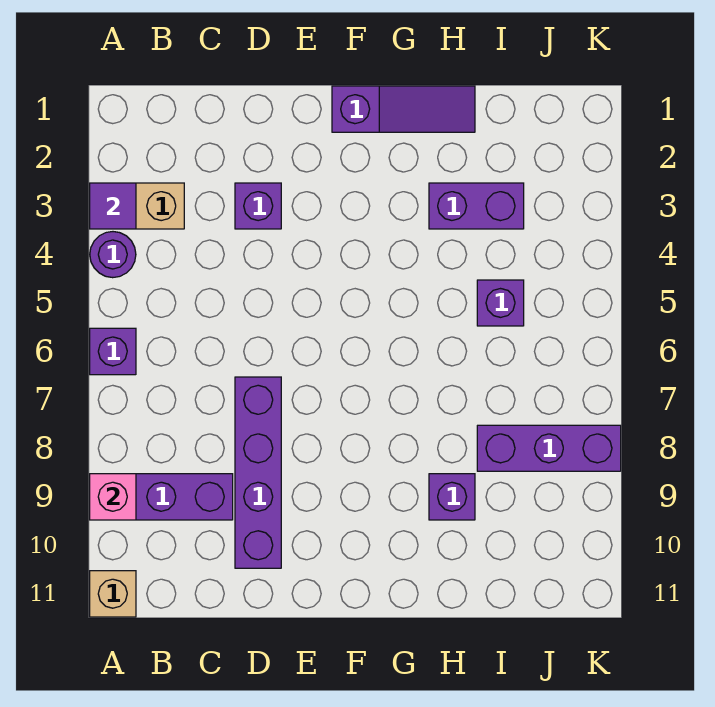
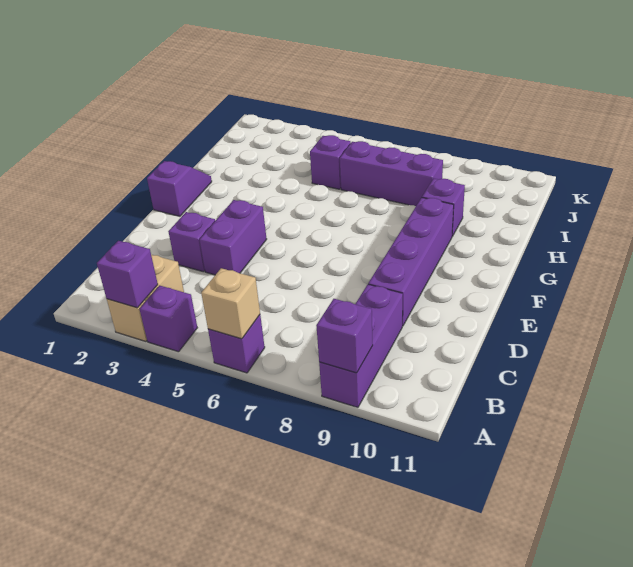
purple 1x1 tile [90,183,136,229] -> purple 1x1 brick [97,241,158,308]
purple 1x1 round brick [90,232,136,278] -> purple 1x1 brick [140,286,197,352]
pink 1x1 brick [90,474,136,520] -> purple 1x1 brick [316,299,373,373]
tan 1x1 brick [90,571,136,617] -> tan 1x1 brick moved to [201,268,260,339]
purple 1x4 brick [235,377,281,568] -> purple 1x4 brick turned to [368,198,454,326]
purple 1x3 slope [332,86,475,132] -> purple 1x2 slope [147,161,212,216]
purple 1x2 brick [429,183,524,229] -> purple 1x2 brick moved to [199,200,267,275]
purple 1x3 brick [477,425,621,471] -> purple 1x3 brick turned to [340,141,443,206]

